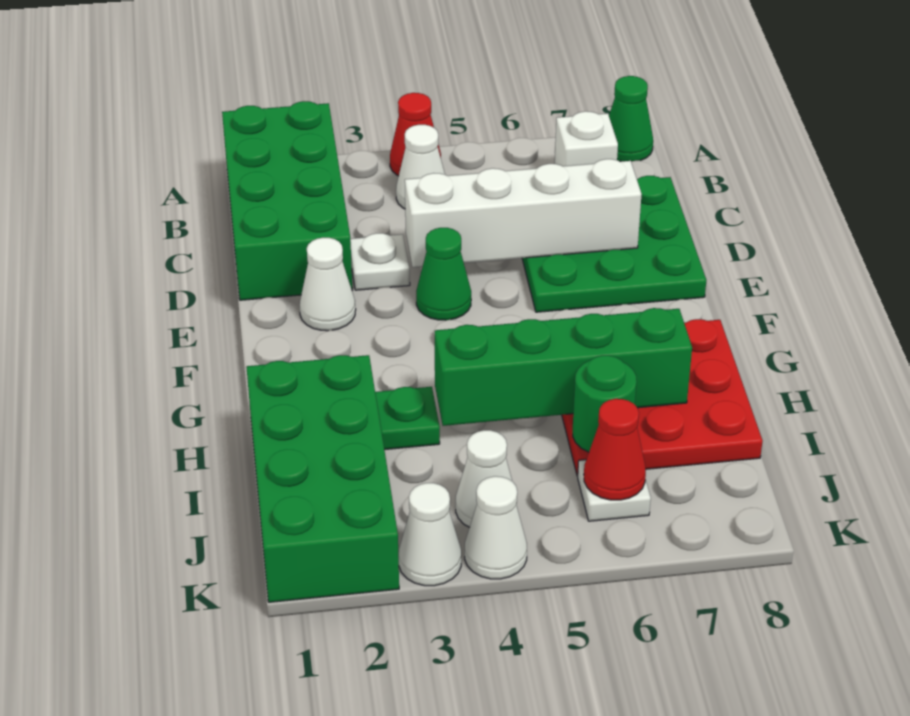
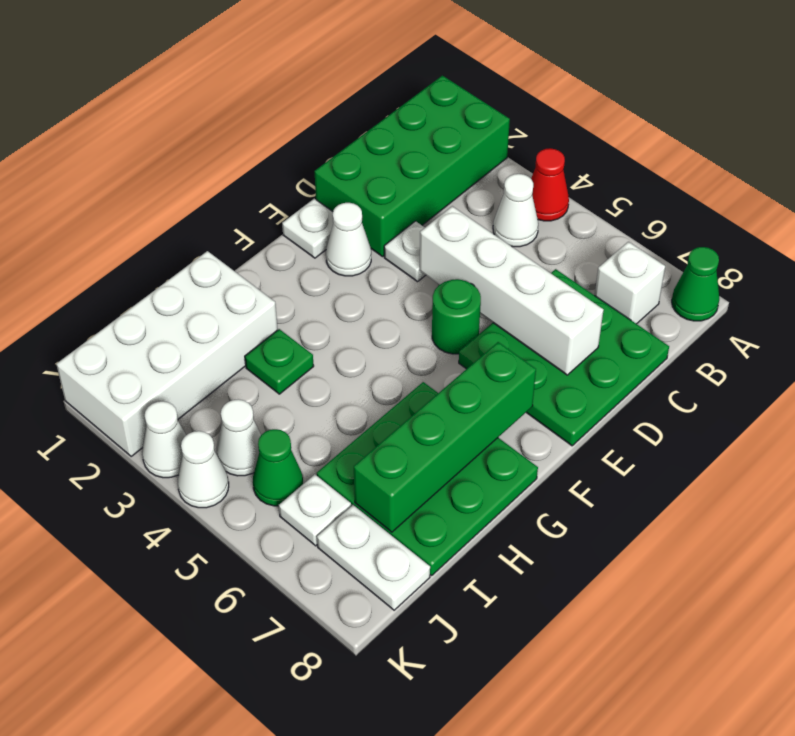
none -> white 1x1 plate [282,199,333,258]
green 1x1 cone [416,228,471,320] -> green 1x1 cone moved to [253,429,303,506]
red 3x3 plate [562,319,763,476] -> green 3x3 plate [317,382,538,575]
green 2x4 brick [246,355,399,602] -> white 2x4 brick [56,251,278,456]
green 1x4 brick [435,308,692,426] -> green 1x4 brick turned to [354,342,536,532]
green 1x1 round brick [573,355,637,452] -> green 1x1 round brick moved to [432,279,481,354]
red 1x1 cone [584,399,646,500] -> none
none -> white 1x2 plate [317,505,430,610]

